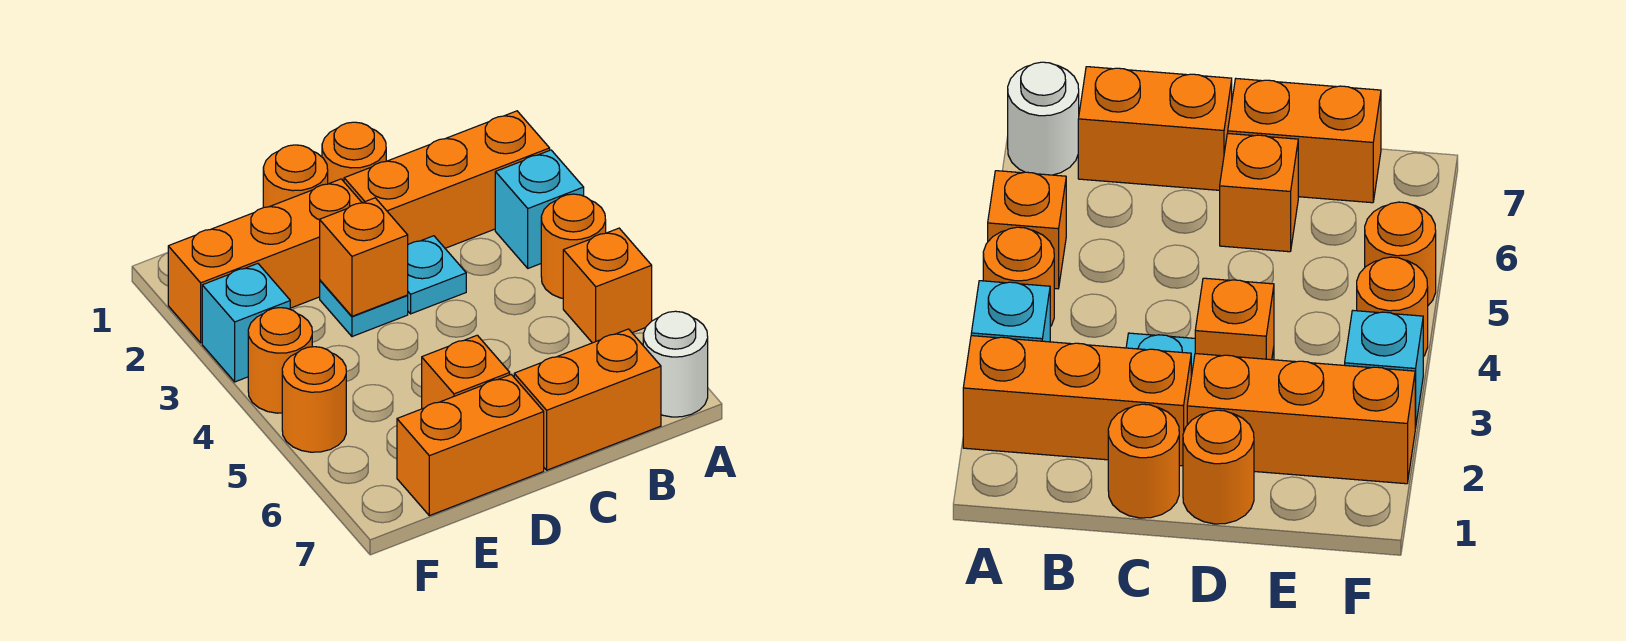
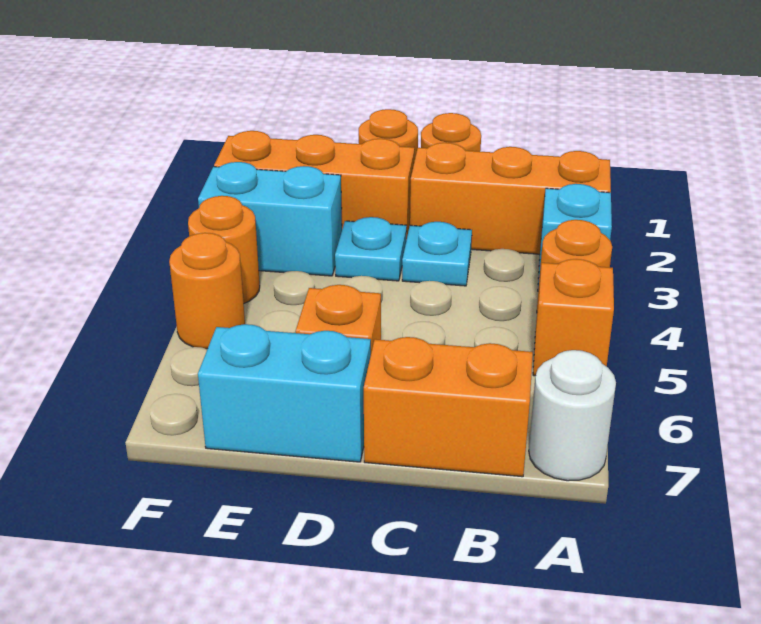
orange 1x1 brick [320,198,408,316] -> none
orange 1x2 brick [397,375,544,516] -> cyan 1x2 brick [198,324,371,462]
cyan 1x1 brick [202,264,290,382] -> cyan 1x2 brick [198,162,342,276]

